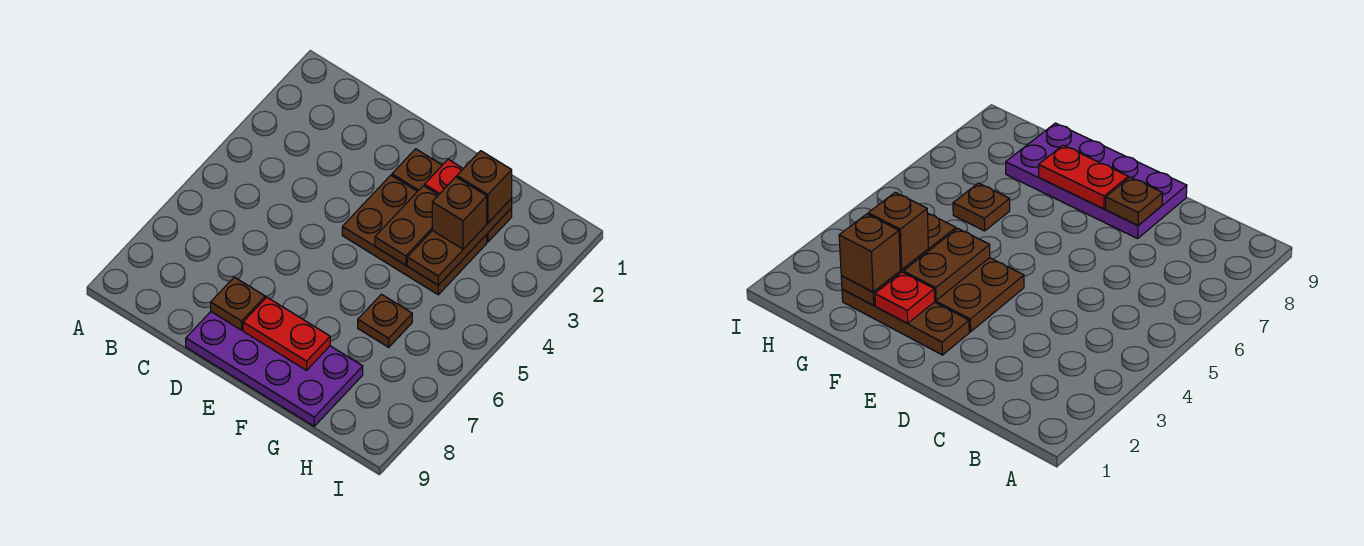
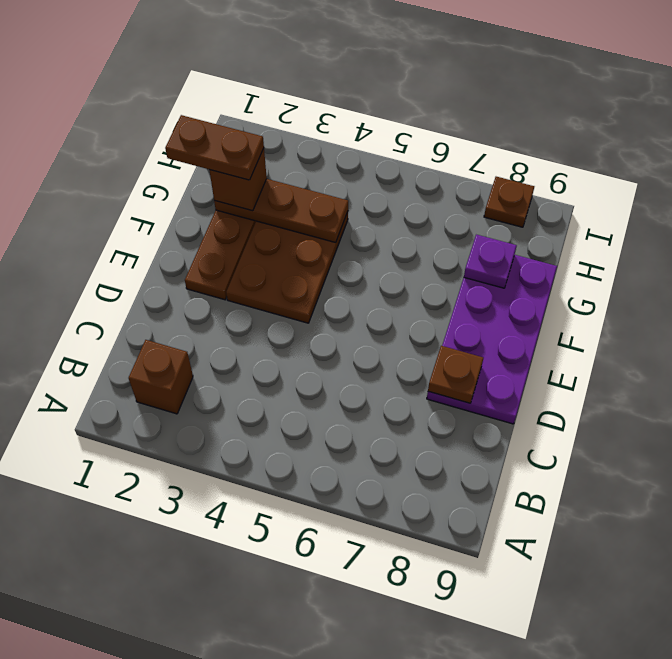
red 1x2 plate [243,297,330,370] -> none
red 1x1 plate [425,159,463,195] -> none
brown 1x2 plate [375,186,438,265] -> brown 1x2 plate moved to [165,115,264,180]
brown 1x1 brick [432,177,487,249] -> brown 1x1 brick moved to [129,340,193,414]
brown 1x1 plate [358,294,412,347] -> brown 1x1 plate moved to [484,177,534,227]
none -> purple 1x1 plate [464,235,517,288]

